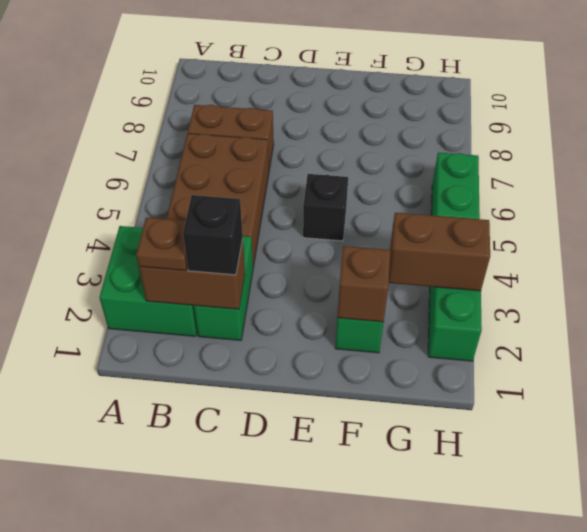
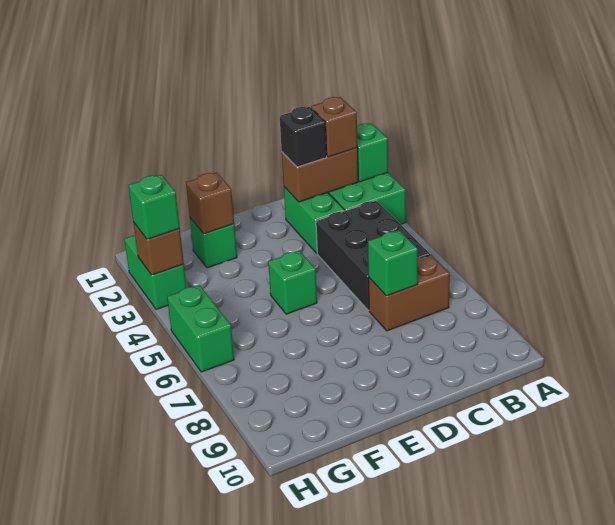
none -> green 1x1 brick [357,123,388,182]
brown 1x1 plate [136,217,188,271] -> brown 1x1 brick [311,97,357,157]
brown 2x3 brick [167,134,269,267] -> black 2x3 brick [316,201,430,311]
none -> green 1x1 brick [368,230,418,296]
black 1x1 brick [303,174,348,241] -> green 1x1 brick [268,251,317,314]
brown 1x2 brick [389,213,490,291] -> brown 1x1 brick [133,222,184,275]
none -> green 1x1 brick [128,175,180,239]

